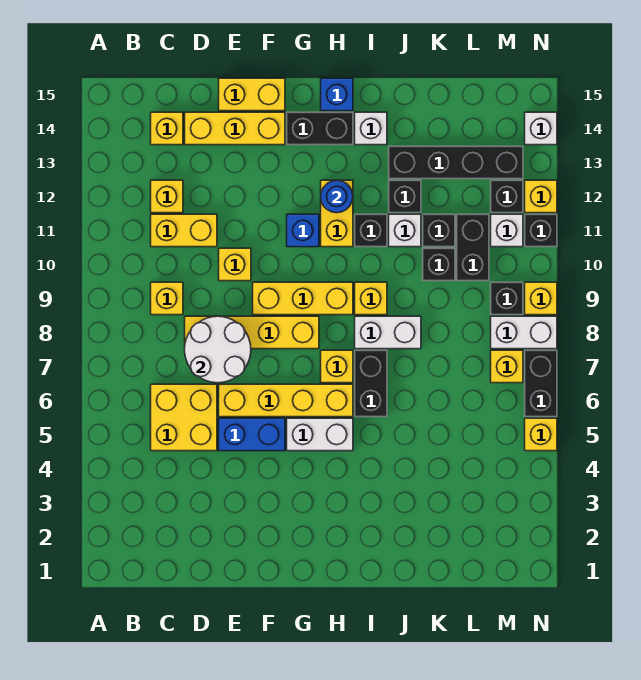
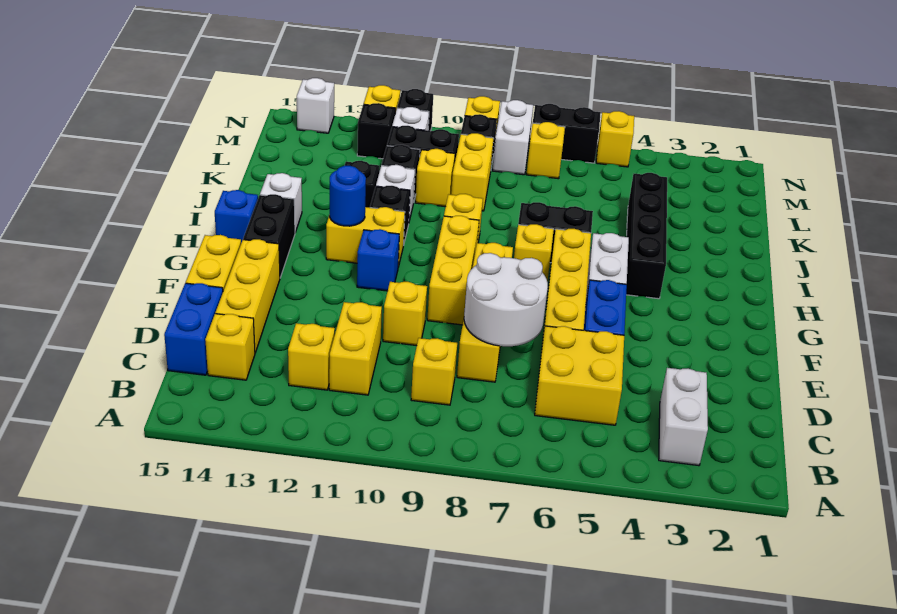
none -> blue 1x2 brick [164,283,223,375]
white 1x2 brick [355,316,421,349] -> white 1x2 brick moved to [659,368,708,466]
black 1x4 brick [389,146,523,179] -> black 1x4 brick moved to [626,173,667,299]
none -> yellow 1x2 brick [451,133,494,211]
black 1x1 brick [423,248,455,281] -> yellow 1x1 brick [415,149,455,207]

